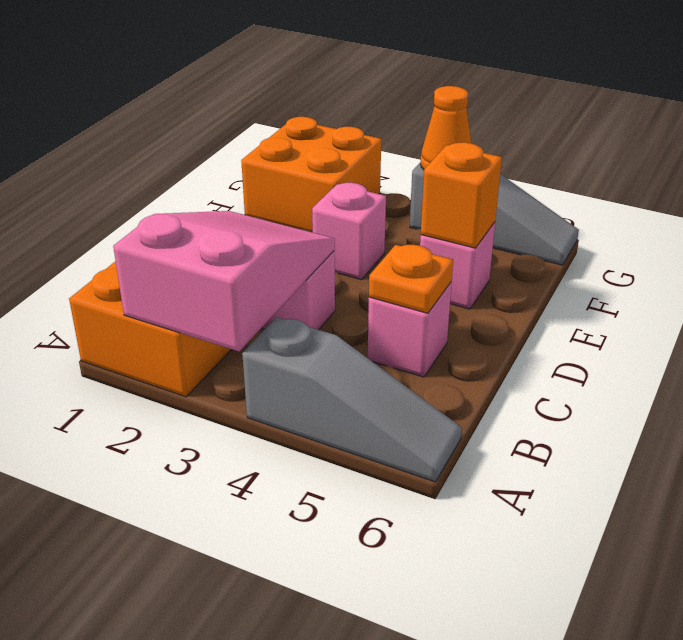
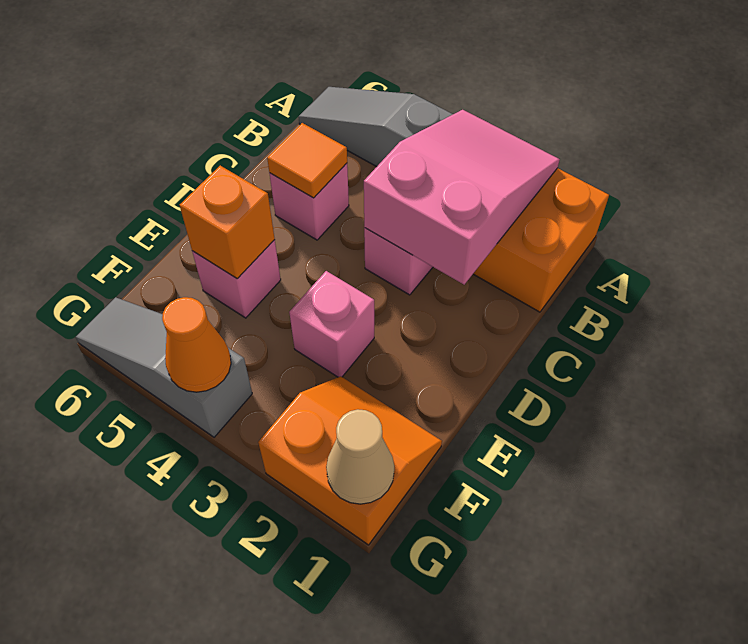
pink 2x3 slope [113,211,335,351] -> pink 2x3 slope turned to [364,110,560,285]
orange 1x1 plate [369,245,453,313] -> orange 1x1 tile [267,123,347,198]
orange 2x2 brick [241,117,381,232] -> orange 2x2 slope [258,376,442,545]
none -> tan 1x1 cone [326,409,394,504]

